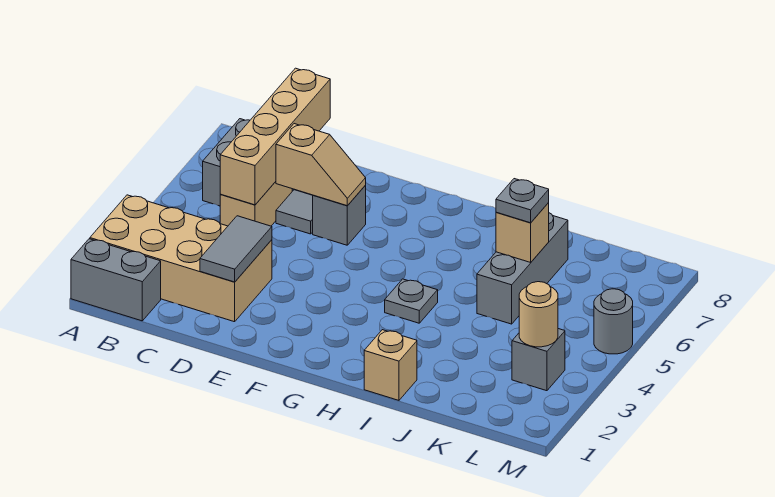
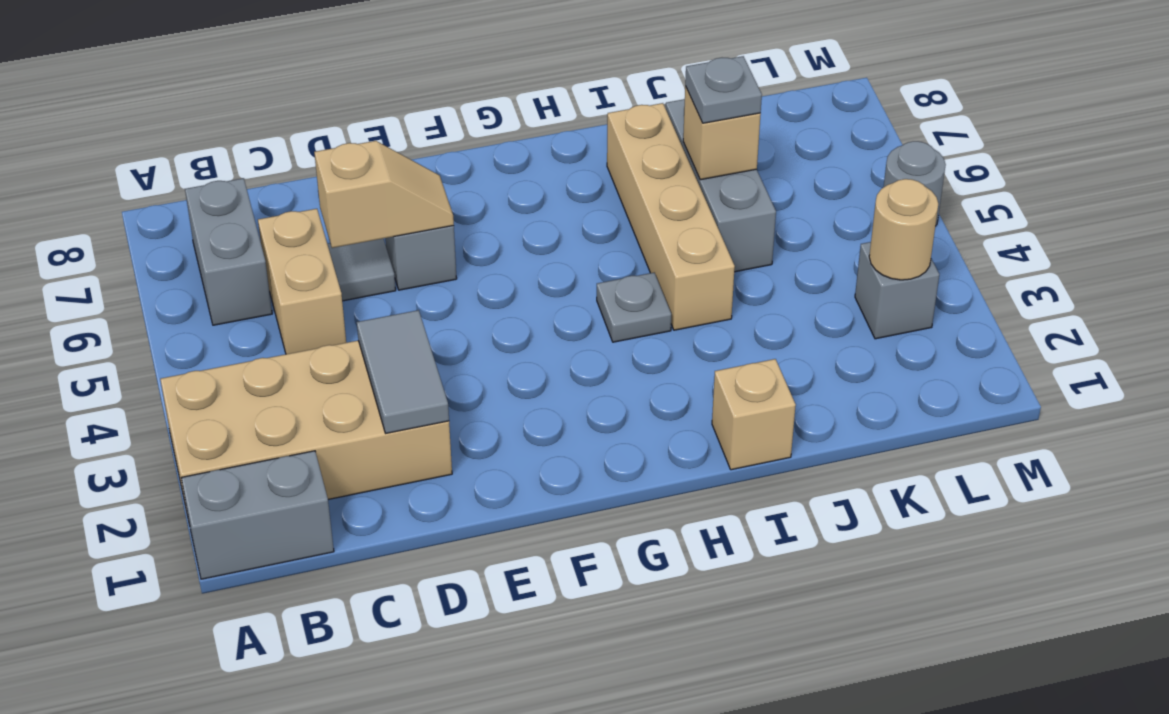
tan 1x4 brick [220,68,330,205] -> tan 1x4 brick moved to [607,103,735,330]

